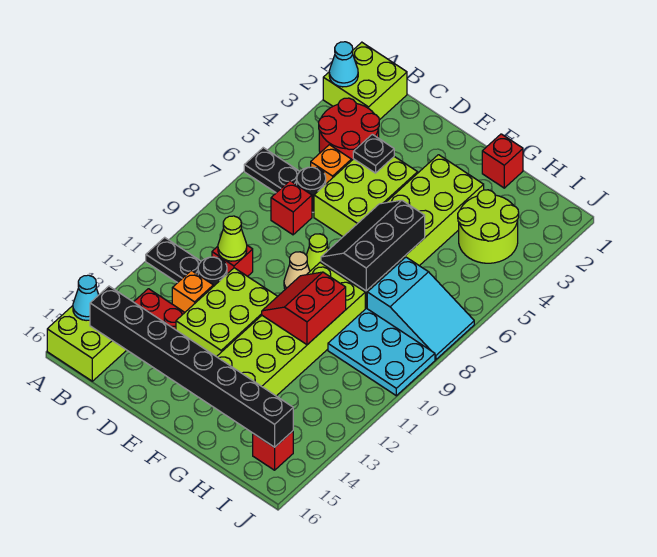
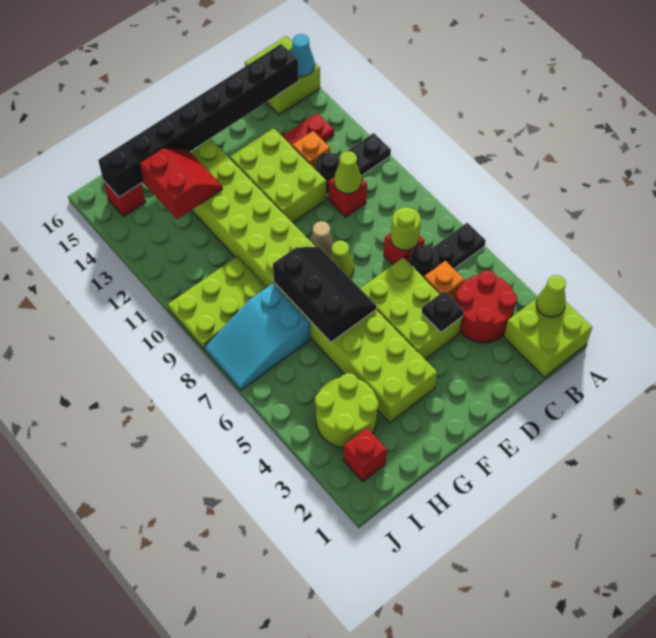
cyan 1x1 cone [329,42,358,87] -> lime 1x1 cone [536,275,566,317]
none -> lime 1x1 round brick [391,207,421,250]
red 2x2 slope [262,272,346,345] -> red 2x2 slope moved to [140,148,222,219]
red 1x1 brick [482,134,523,188] -> red 1x1 brick moved to [343,428,387,482]
cyan 2x3 plate [328,308,435,396] -> lime 2x3 plate [168,256,267,349]

